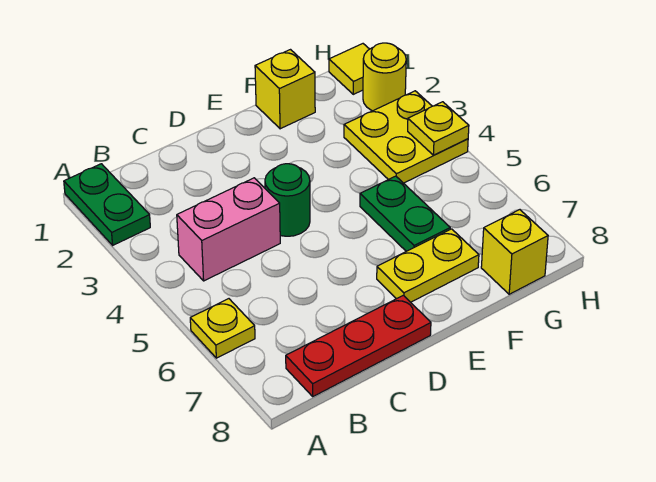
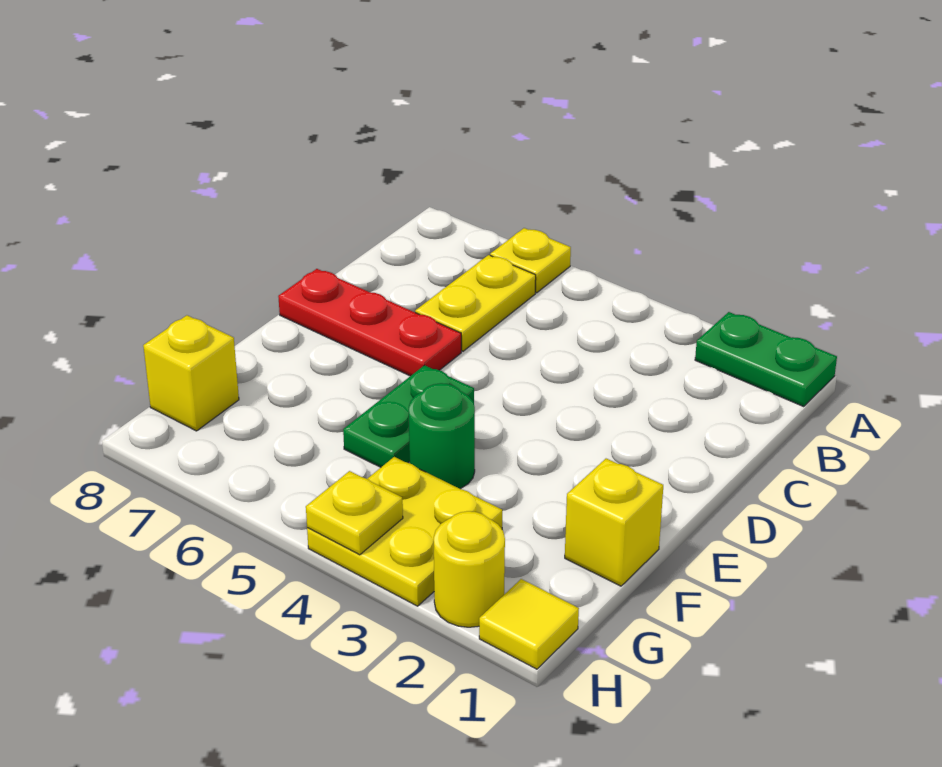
pink 1x2 brick [177,178,280,281] -> none
red 1x3 plate [286,295,431,396] -> red 1x3 plate turned to [278,269,461,376]
green 1x1 round brick [265,164,310,236] -> green 1x1 round brick moved to [409,383,475,489]
yellow 1x2 plate [377,229,479,302] -> yellow 1x2 plate moved to [415,255,536,351]
green 1x2 plate [360,176,450,251] -> green 1x2 plate turned to [343,365,474,467]

